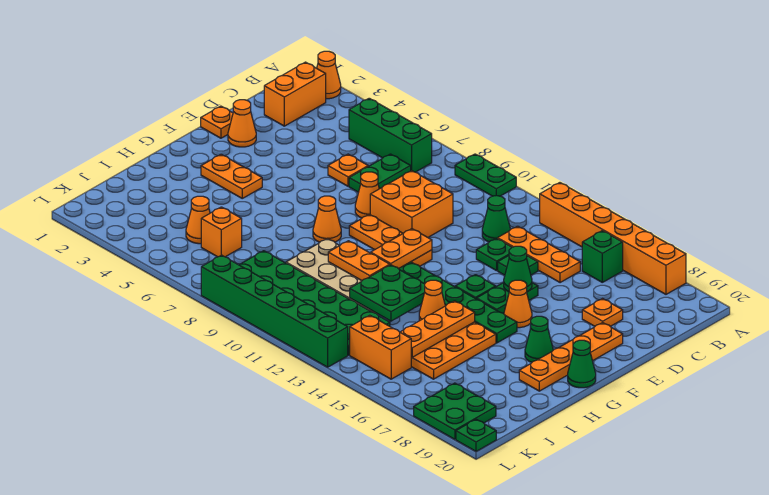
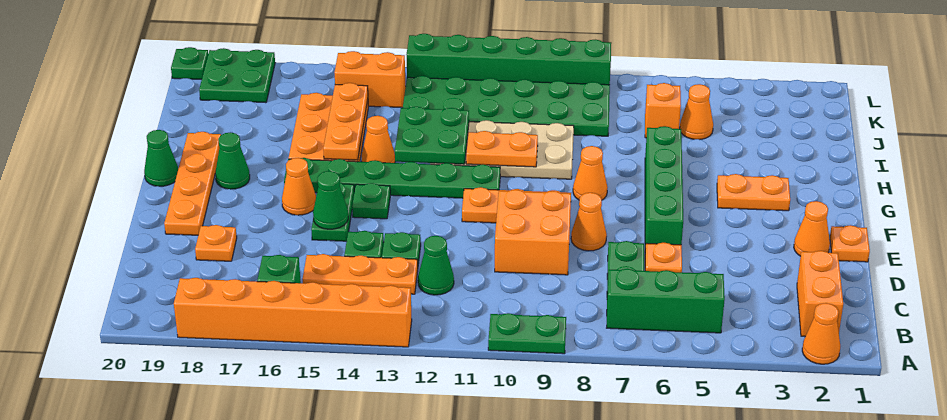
none -> green 1x4 brick [645,126,683,249]
orange 1x2 plate [371,229,432,269] -> none

